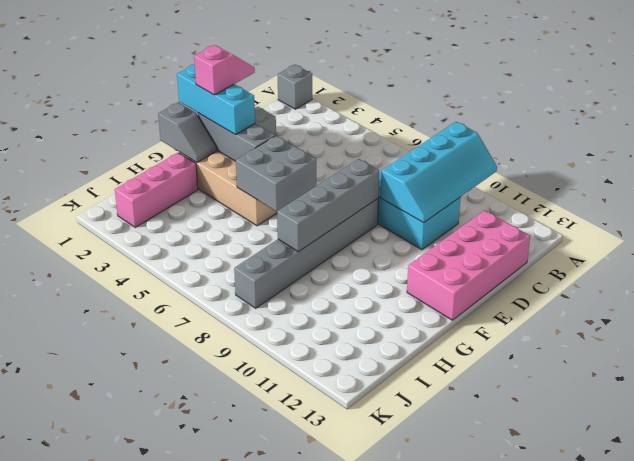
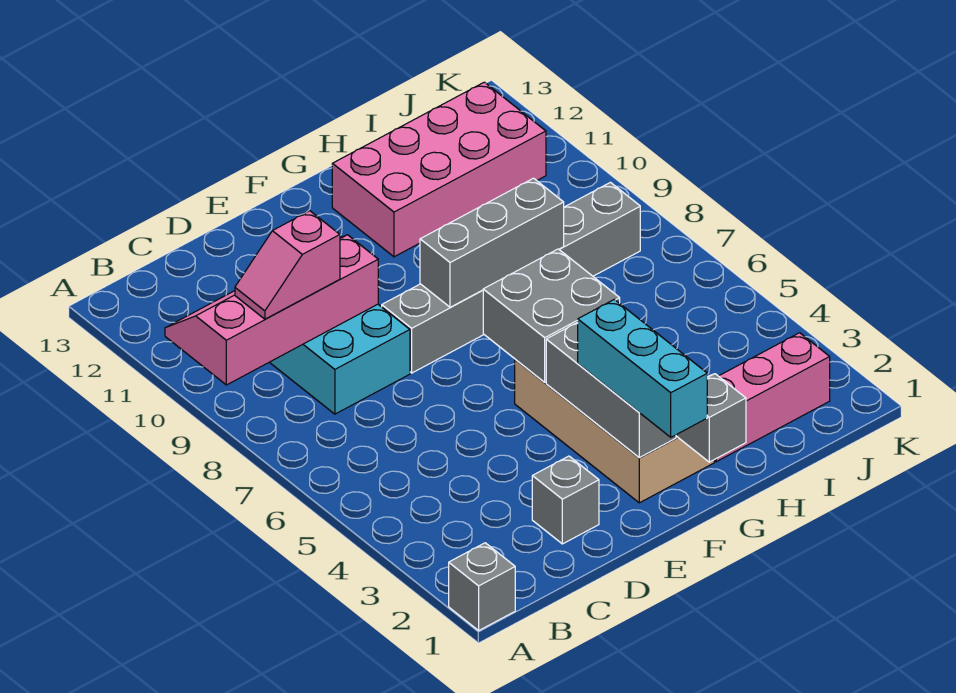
cyan 2x4 slope [380,122,497,223] -> pink 2x4 slope [165,235,378,385]
pink 2x4 brick [407,210,530,320] -> pink 2x4 brick moved to [332,82,546,257]
pink 1x2 slope [194,45,255,95] -> pink 1x2 slope moved to [235,211,340,319]
grey 1x4 brick [277,159,379,252] -> grey 1x3 brick [420,178,564,307]

